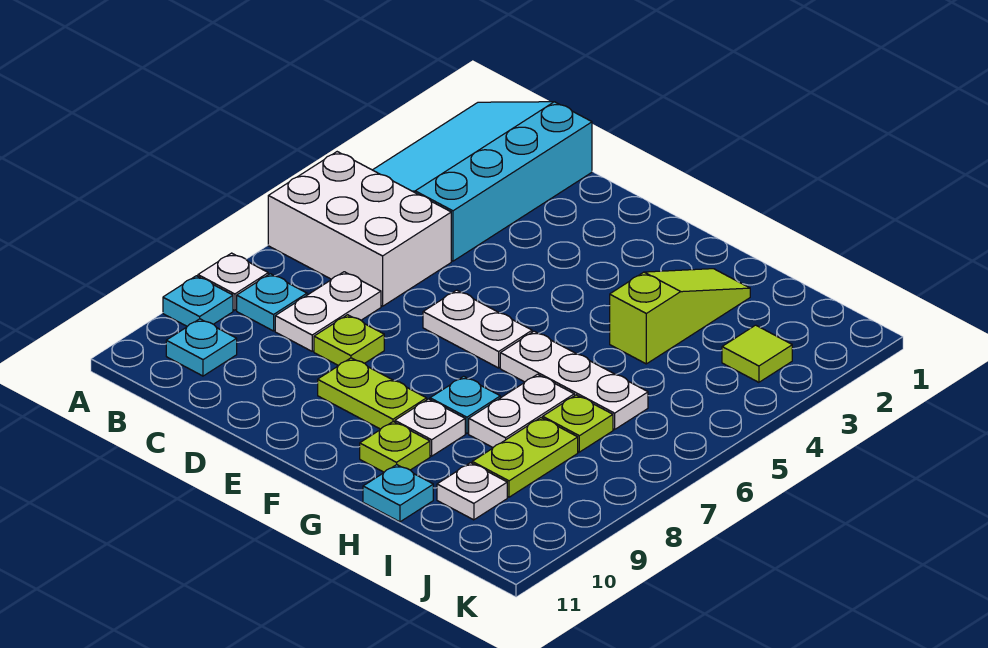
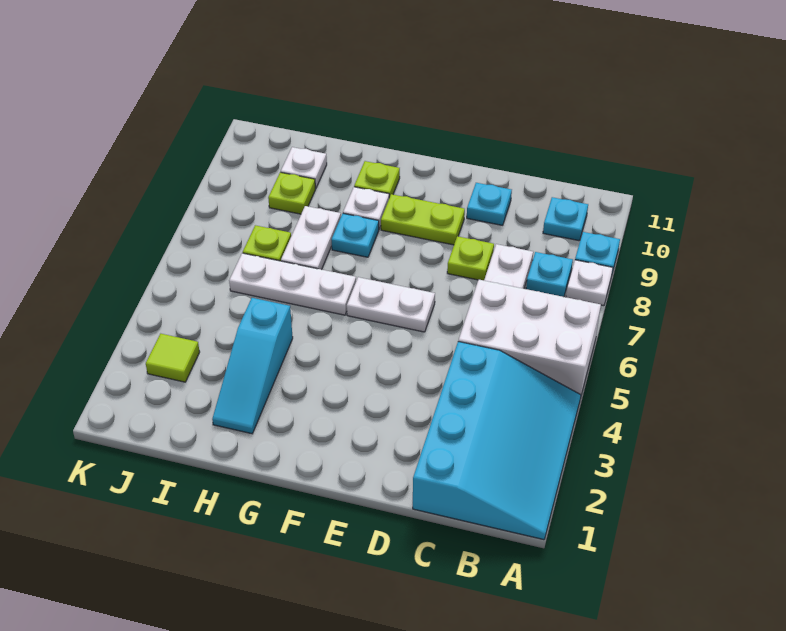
lime 1x3 slope [610,269,750,364] -> cyan 1x3 slope [212,298,293,434]
cyan 1x1 plate [363,465,433,522] -> cyan 1x1 plate moved to [467,183,512,225]
lime 1x2 plate [472,418,578,497] -> lime 1x1 plate [268,172,315,214]

